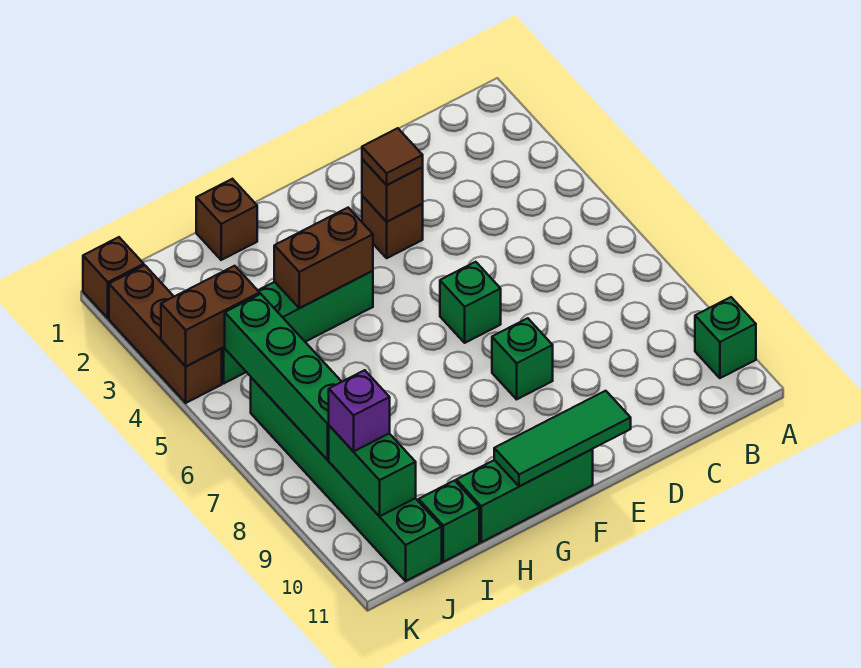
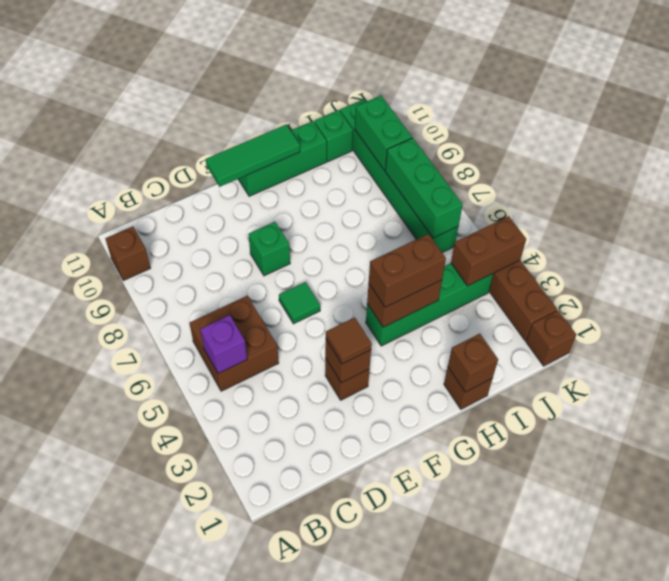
green 1x1 brick [695,297,756,378] -> brown 1x1 brick [105,226,150,280]
none -> brown 2x2 brick [190,296,279,391]
green 1x1 brick [440,262,501,343] -> green 1x1 tile [279,282,320,324]
none -> brown 1x2 brick [369,234,446,307]
none -> brown 1x1 brick [448,334,498,392]
green 1x4 brick [225,294,342,460] -> green 1x3 brick [385,138,463,238]
purple 1x1 brick [329,370,390,452] -> purple 1x1 brick moved to [200,315,247,373]

